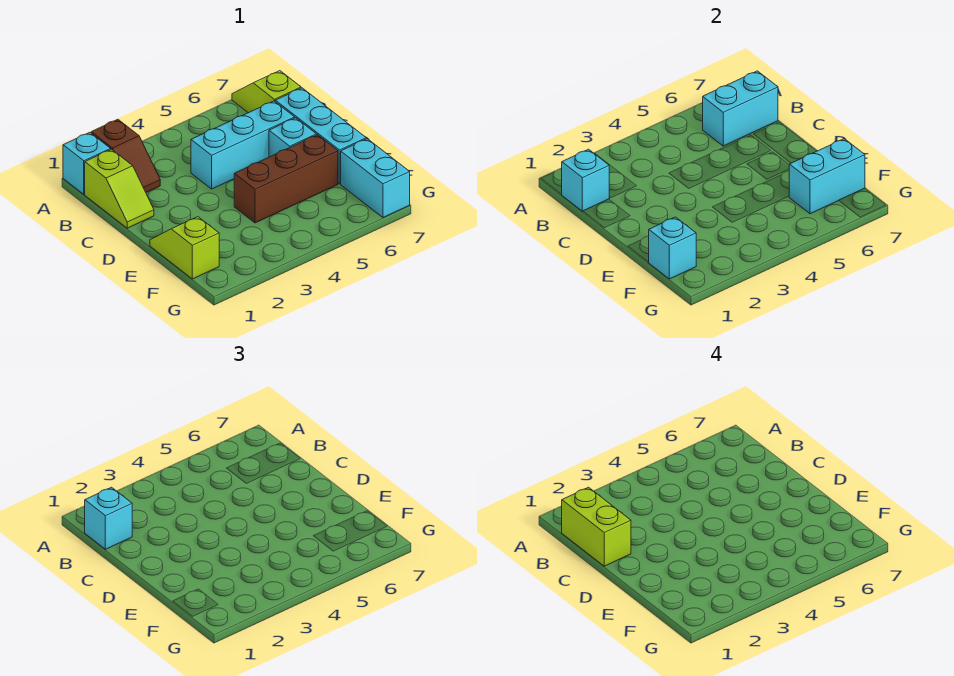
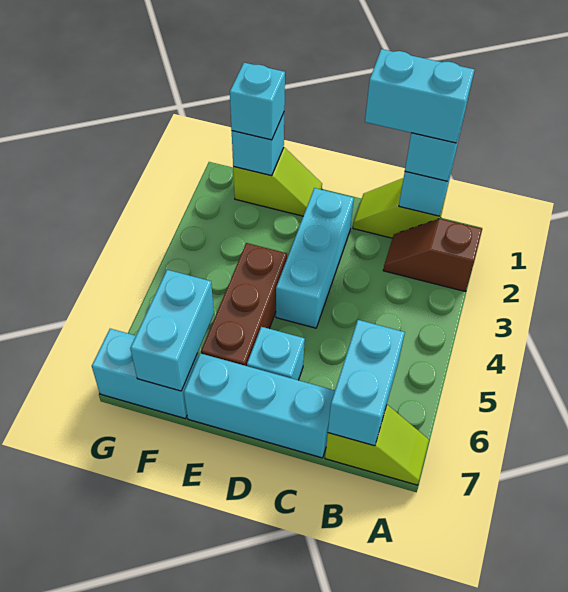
cyan 1x1 brick [63,132,111,194] -> cyan 1x1 brick moved to [230,63,285,140]
lime 1x2 brick [562,487,631,566] -> cyan 1x2 brick [365,49,475,143]
cyan 1x3 brick [191,101,295,189] -> cyan 1x3 brick moved to [276,188,354,328]

